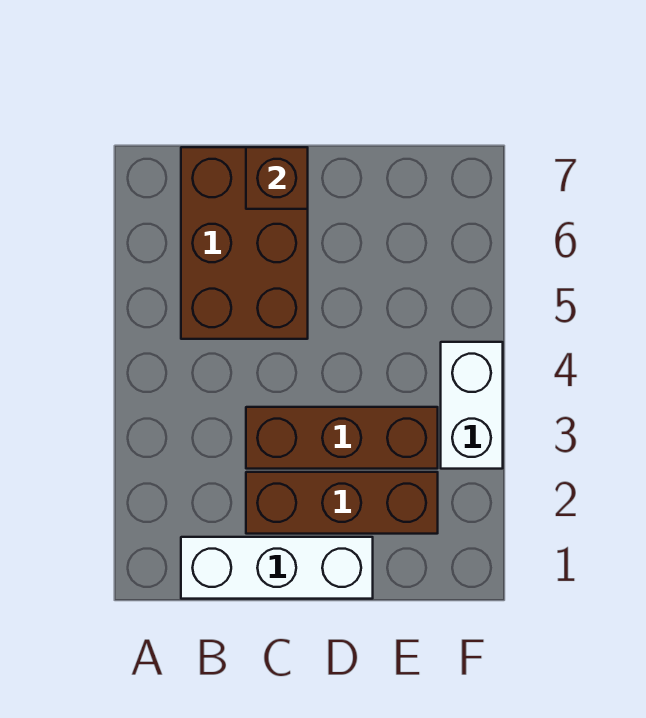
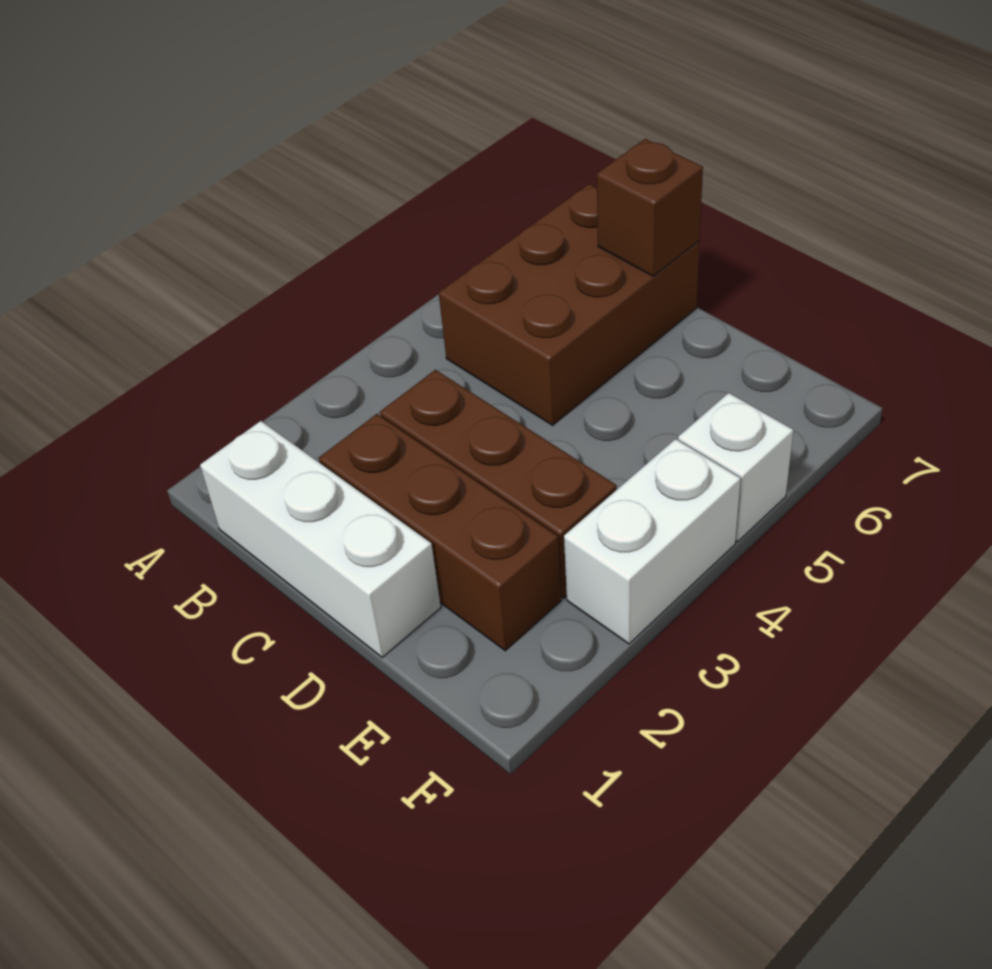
none -> white 1x1 brick [678,393,793,542]

